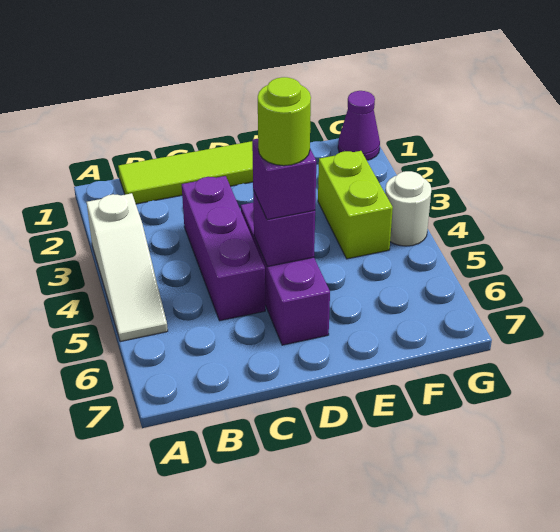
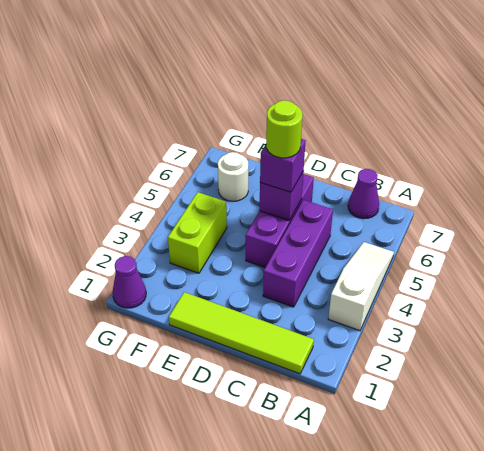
none -> purple 1x1 cone [348,169,379,219]
white 1x1 round brick [385,171,432,246] -> white 1x1 round brick moved to [218,152,248,201]

